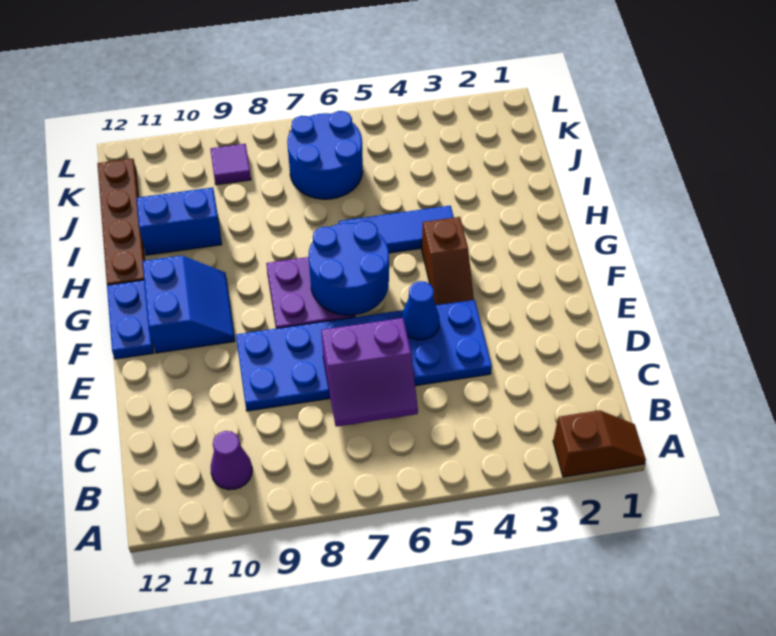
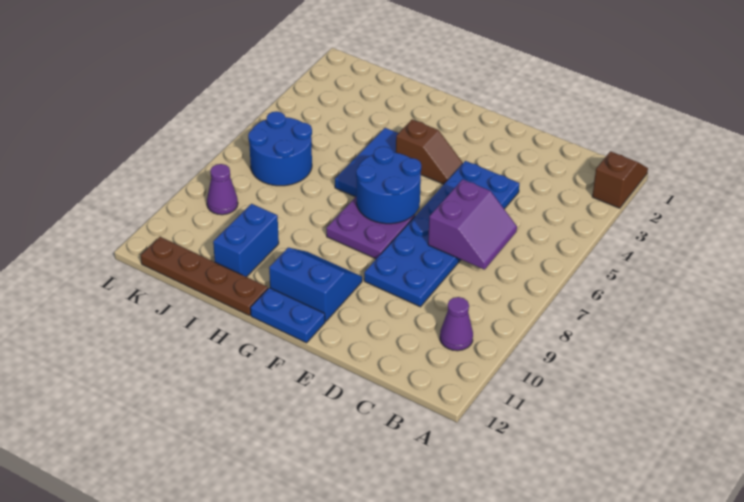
blue 1x1 cone [401,281,440,340] -> none
purple 1x1 tile [210,144,251,185] -> purple 1x1 cone [207,164,238,215]

